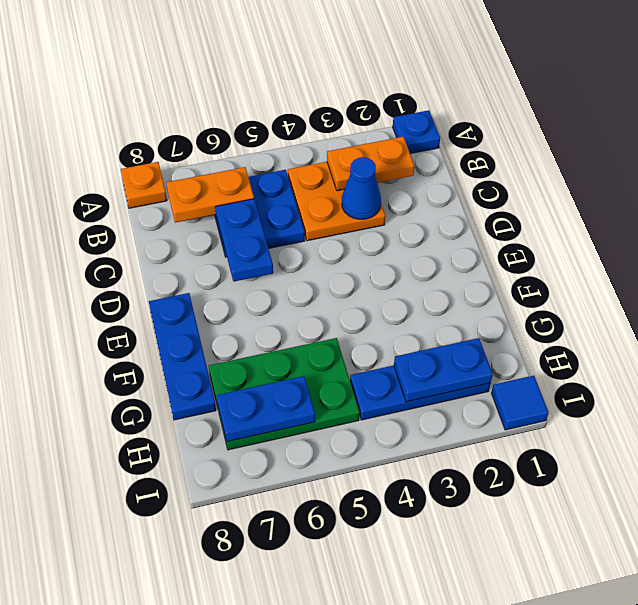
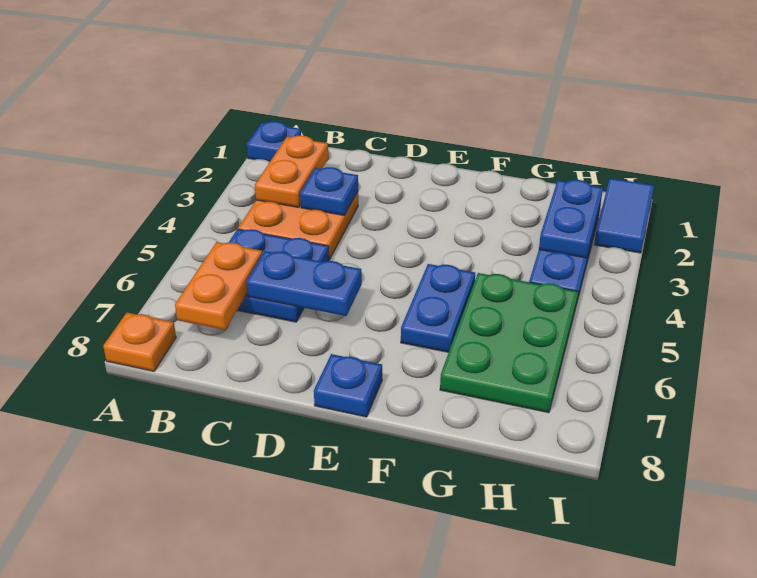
blue 1x1 cone [342,157,381,219] -> blue 1x1 plate [300,167,358,216]
blue 1x3 plate [149,293,216,420] -> blue 1x1 plate [314,354,382,417]
blue 1x2 plate [217,376,315,442] -> blue 1x2 plate moved to [401,264,475,352]
blue 1x1 tile [491,376,549,430] -> blue 1x2 tile [594,178,654,253]

